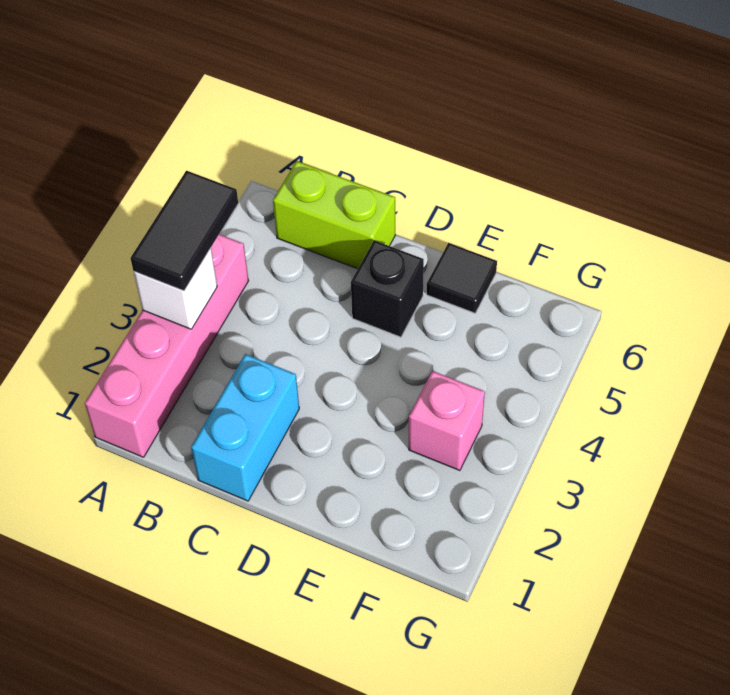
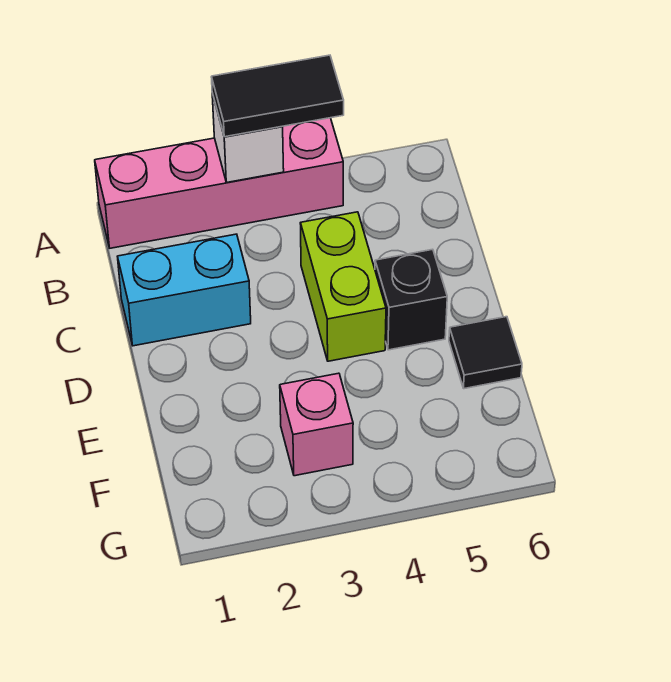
lime 1x2 brick [273,161,395,269] -> lime 1x2 brick moved to [300,212,386,361]

